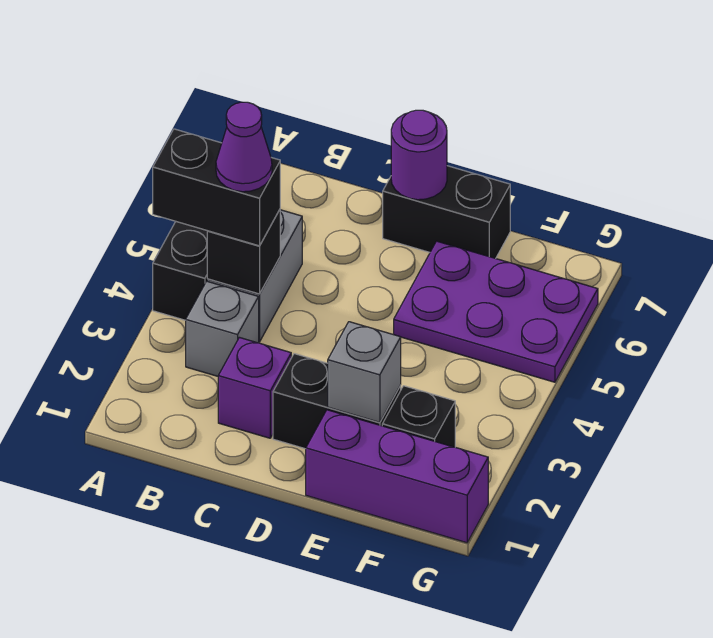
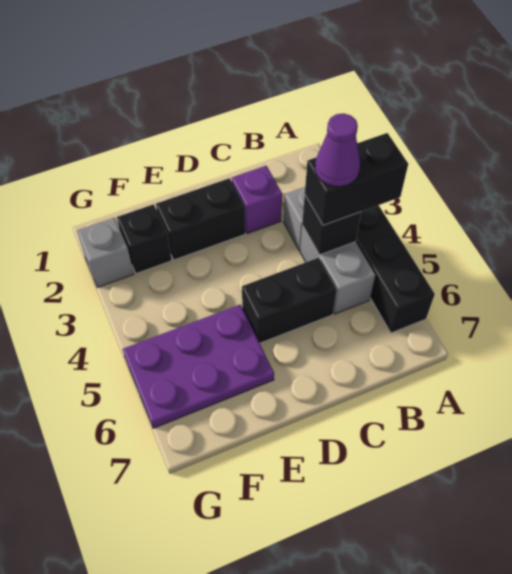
black 1x2 brick [383,166,510,259] -> black 1x2 brick moved to [242,258,337,343]
purple 1x1 round brick [391,110,447,200] -> none
purple 1x3 brick [306,410,488,543] -> none
grey 1x1 brick [328,322,401,422] -> grey 1x1 brick moved to [77,218,134,288]

